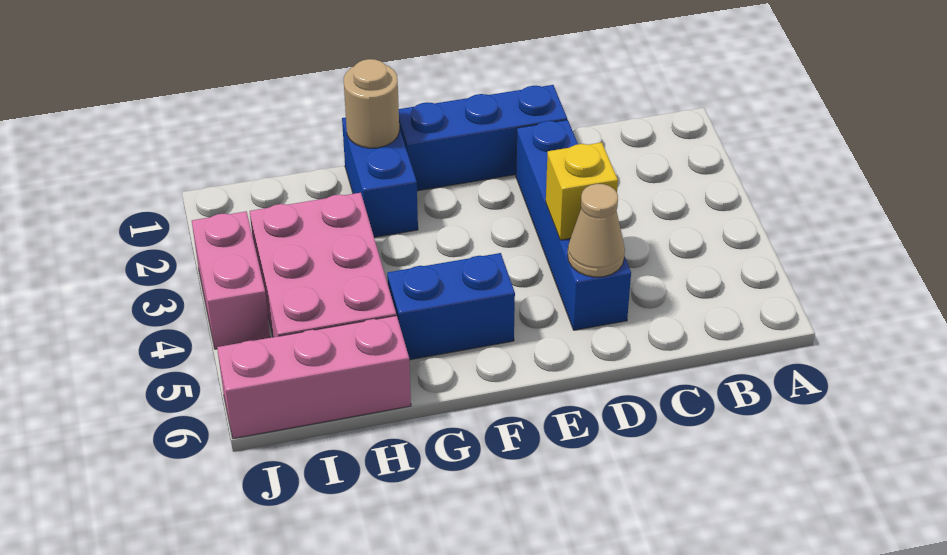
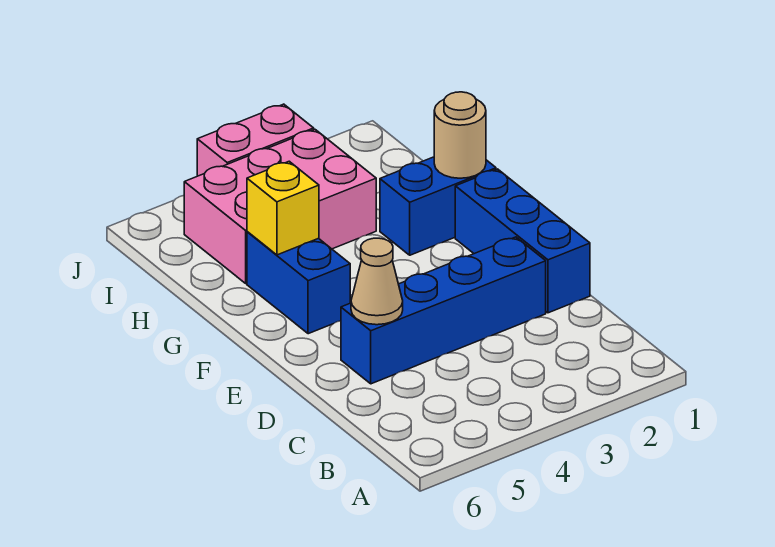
yellow 1x1 brick [546,142,618,240] -> yellow 1x1 brick moved to [247,161,319,255]
pink 1x3 brick [217,316,411,439] -> none

